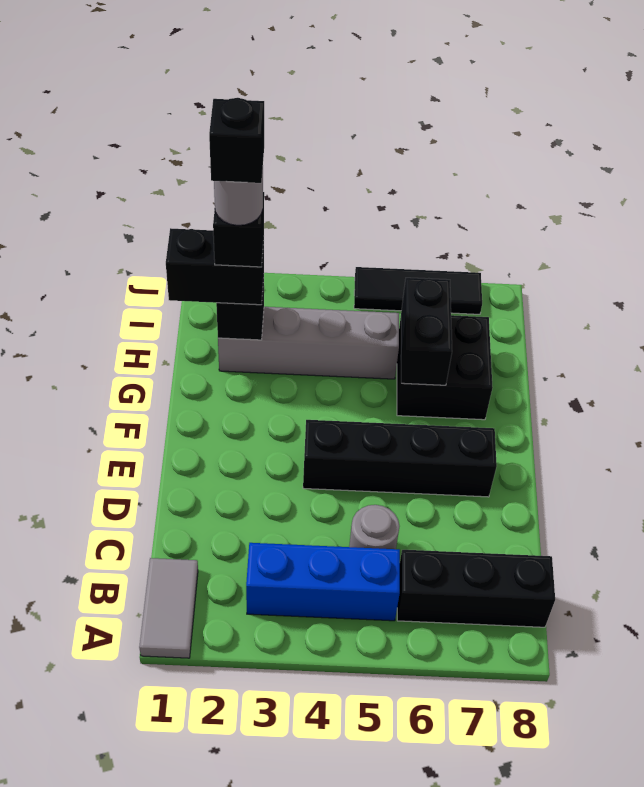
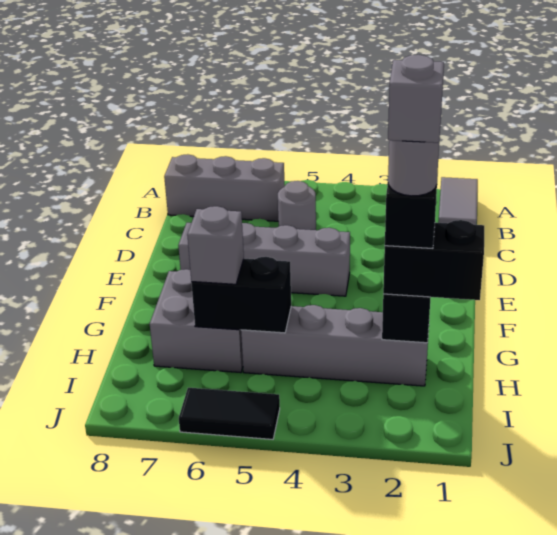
blue 1x3 brick [246,543,400,621] -> none
black 1x3 brick [397,550,555,627] -> grey 1x3 brick [164,154,285,221]
black 1x4 brick [303,420,497,497] -> grey 1x4 brick [178,223,350,296]
black 2x2 brick [397,315,493,420] -> grey 2x2 brick [150,269,243,373]
black 1x2 brick [401,278,452,385] -> black 1x2 brick turned to [191,257,291,333]
black 1x1 brick [209,98,264,183] -> grey 1x1 brick [388,55,444,143]
none -> grey 1x1 brick [187,206,244,284]
black 1x3 tile [354,267,482,314] -> black 1x2 tile [179,388,280,439]

